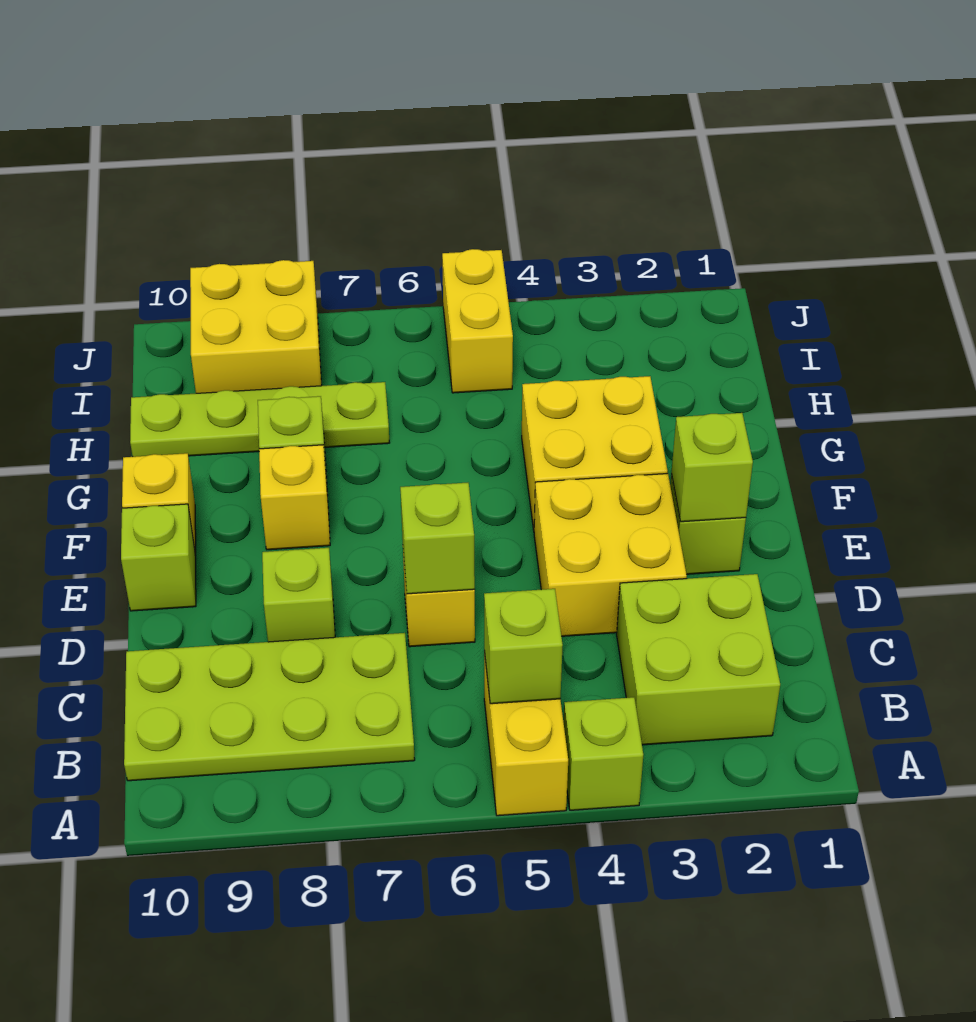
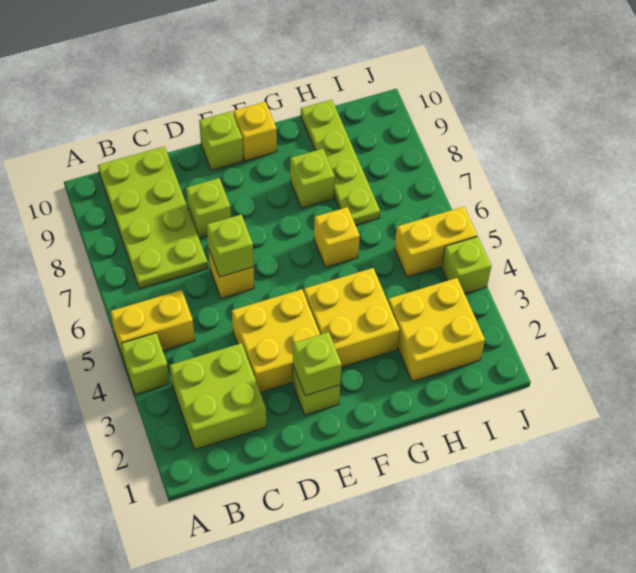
lime 1x1 brick [484,589,563,704] -> lime 1x1 brick moved to [442,237,491,294]
yellow 1x1 brick [259,445,330,550] -> yellow 1x1 brick moved to [314,207,360,267]
yellow 2x2 brick [190,260,322,393] -> yellow 2x2 brick moved to [388,278,485,382]

